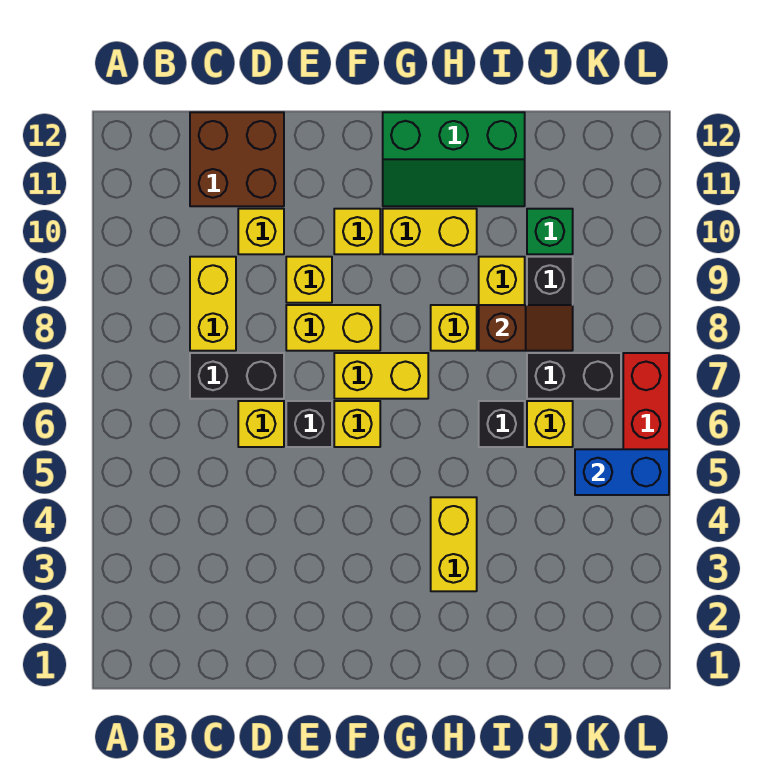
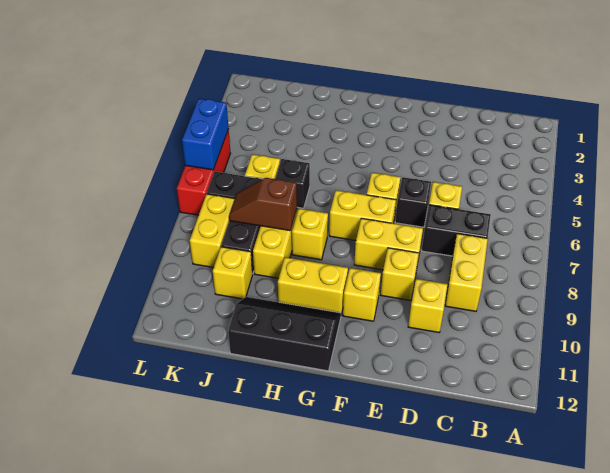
brown 2x2 brick [190,112,284,206] -> none
green 2x3 slope [383,112,525,206] -> black 2x3 slope [228,297,341,371]
yellow 1x2 brick [431,497,477,591] -> yellow 1x2 brick moved to [190,194,235,268]
green 1x1 brick [527,209,573,254] -> yellow 1x1 brick [213,247,252,299]
blue 1x2 brick [575,449,669,495] -> blue 1x2 brick turned to [182,99,229,170]

